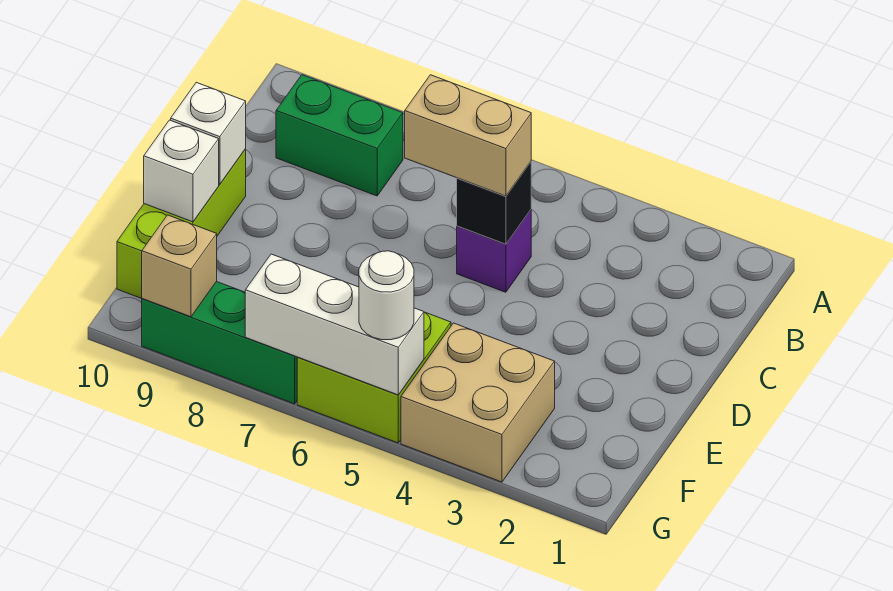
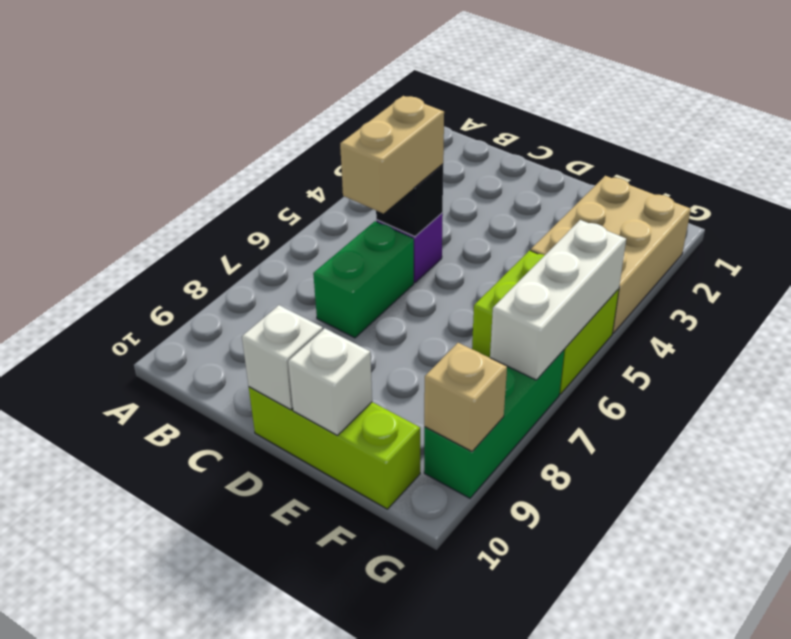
green 1x2 brick [276,75,403,196] -> green 1x2 brick moved to [313,221,414,338]
tan 2x2 brick [401,323,555,482] -> tan 2x3 brick [531,176,691,333]
white 1x1 round brick [359,251,414,340] -> none

